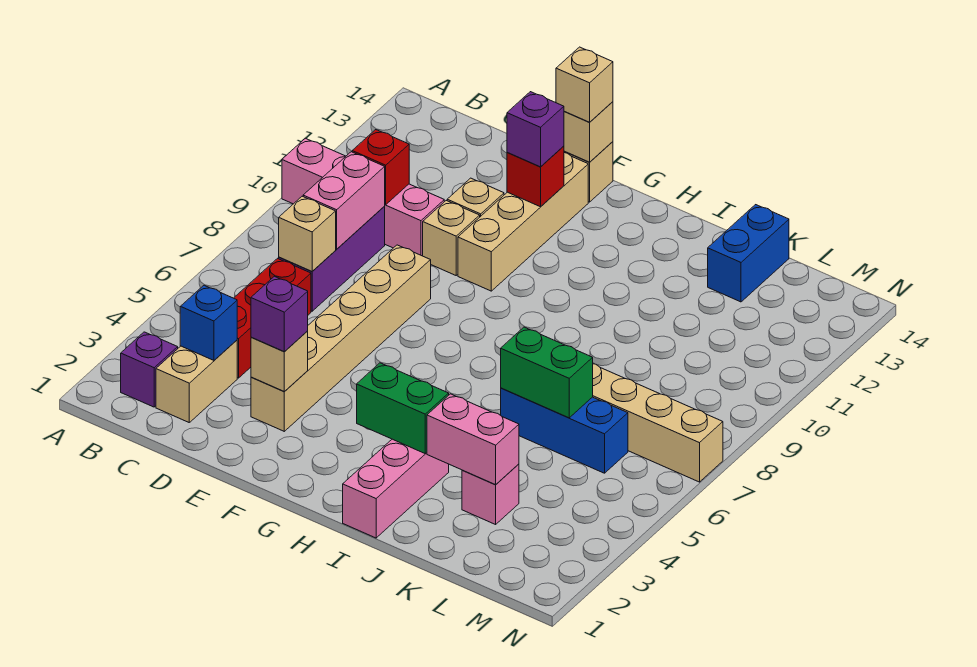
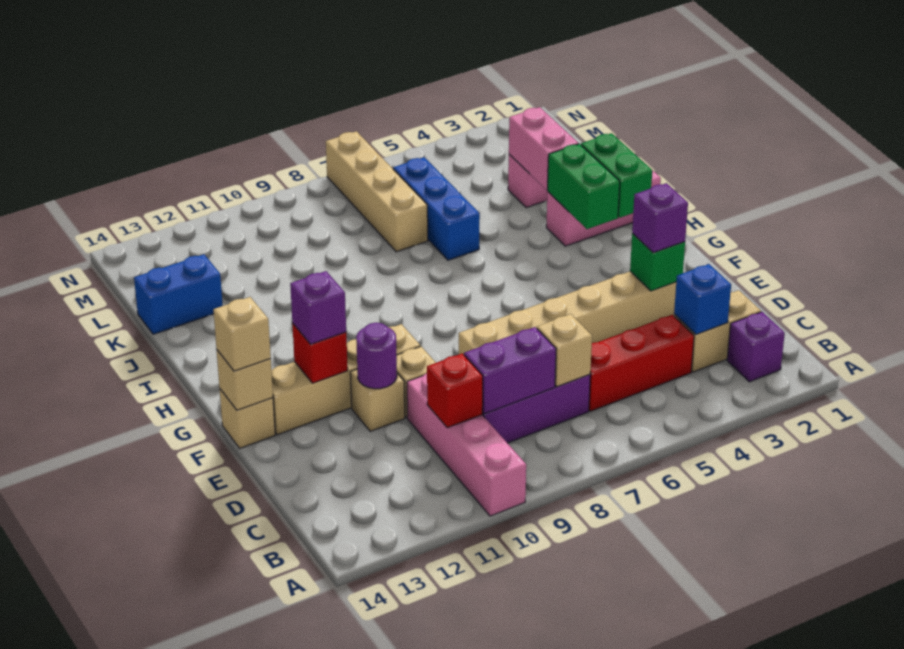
pink 1x2 brick [303,152,385,249] -> purple 1x2 brick [464,327,556,414]
tan 1x1 brick [251,331,308,392] -> green 1x1 brick [630,233,685,291]
none -> purple 1x1 round brick [356,323,397,389]
green 1x2 brick [501,327,593,418] -> green 1x2 brick moved to [581,133,652,218]

